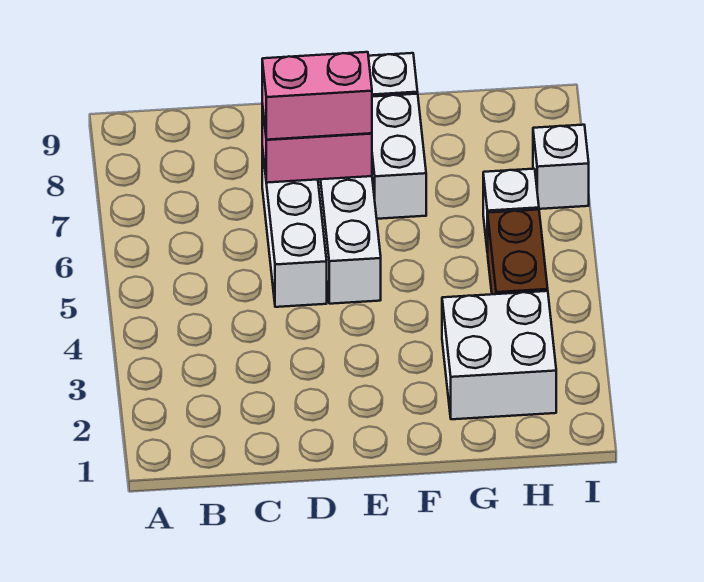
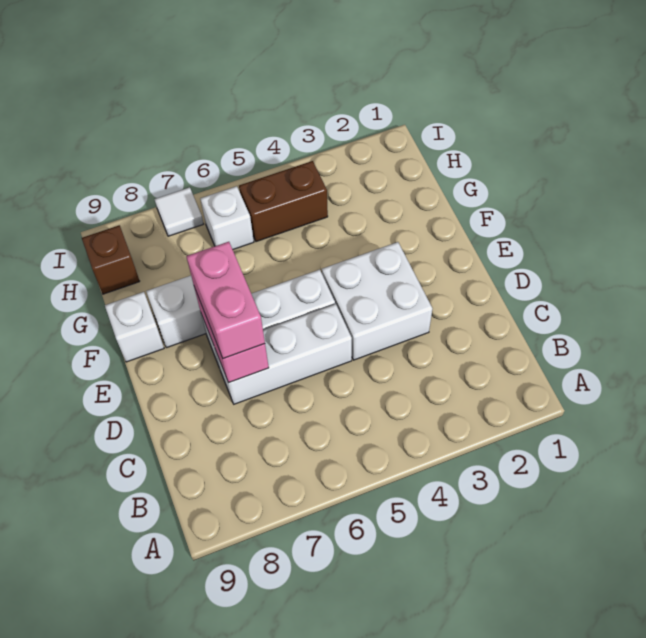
white 2x2 brick [442,291,556,419] -> white 2x2 brick moved to [322,242,432,360]
none -> brown 1x1 brick [82,225,140,294]
white 1x1 brick [533,125,589,209] -> white 1x1 tile [154,187,203,236]

